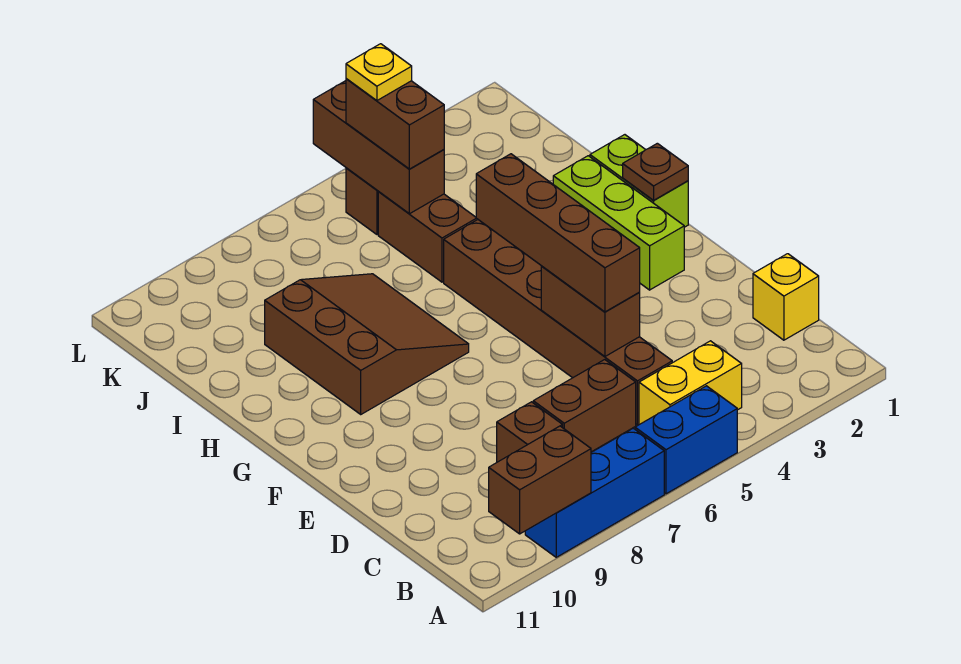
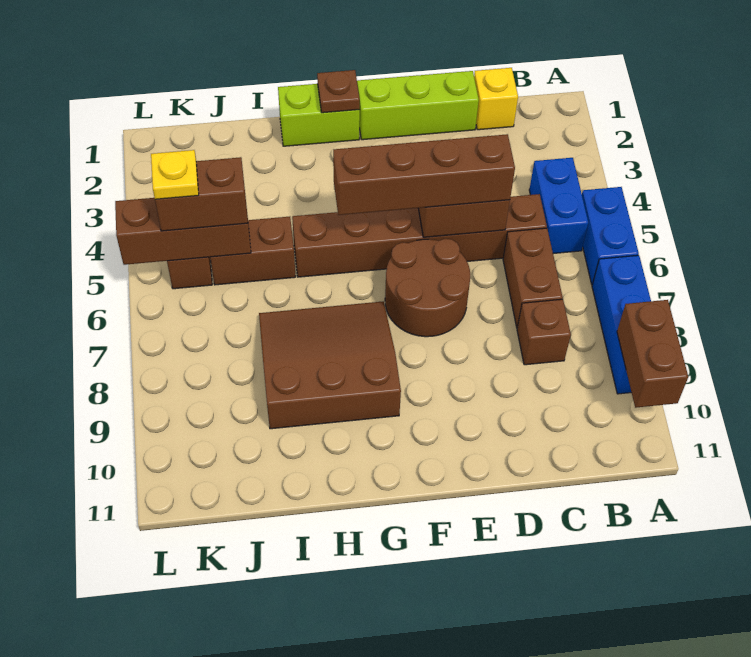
yellow 1x2 brick [639,341,742,425] -> blue 1x2 brick [529,158,588,254]
none -> brown 2x2 round brick [385,239,470,337]
lime 1x3 brick [553,156,684,290] -> lime 1x3 brick moved to [357,71,479,140]

